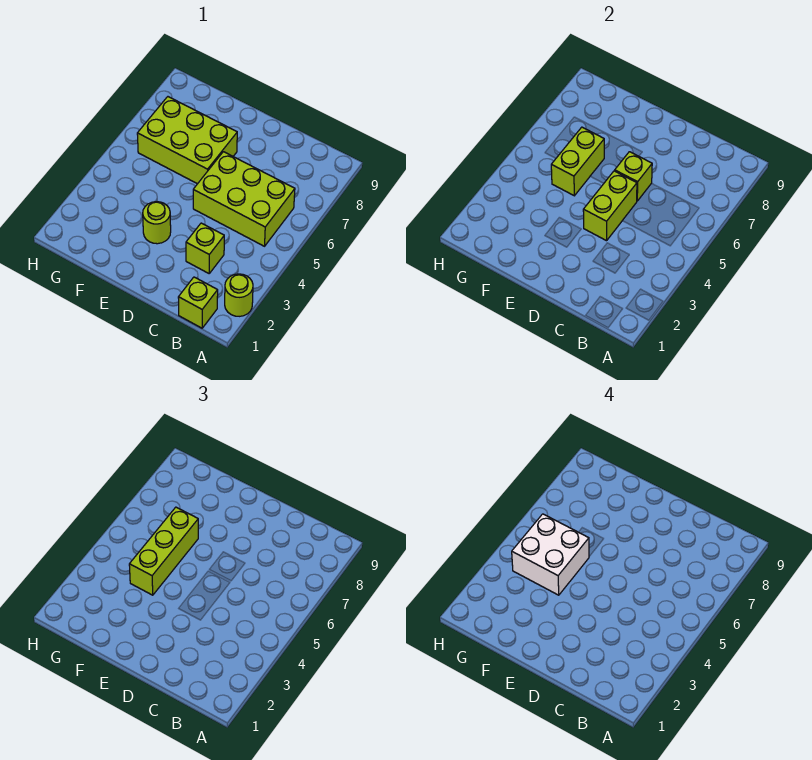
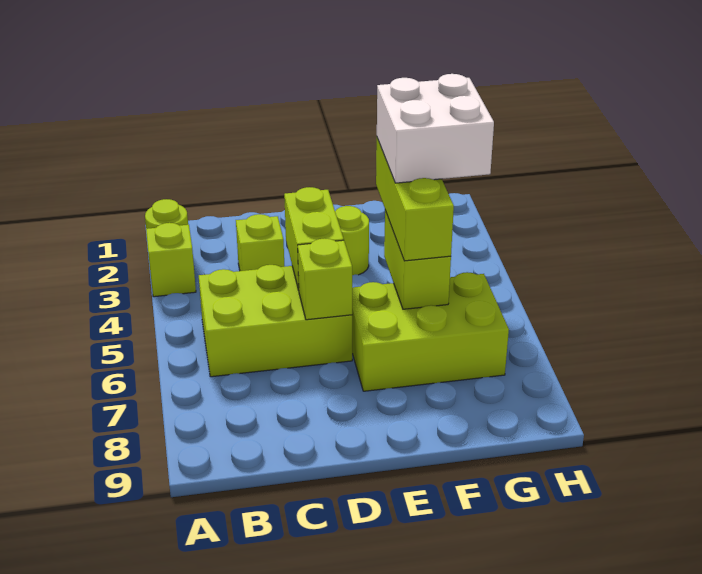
lime 1x1 brick [178,277,218,328] -> lime 1x1 brick moved to [146,223,196,297]

